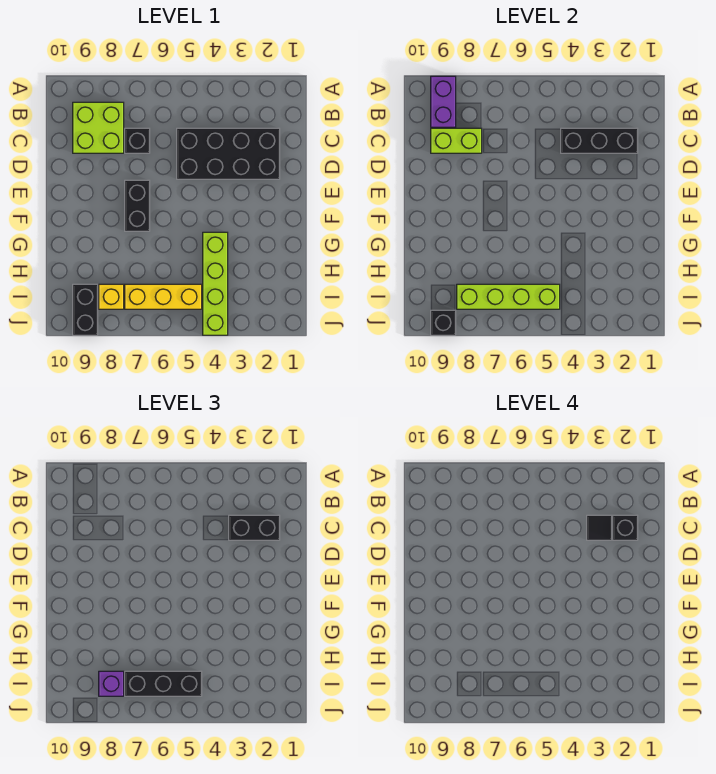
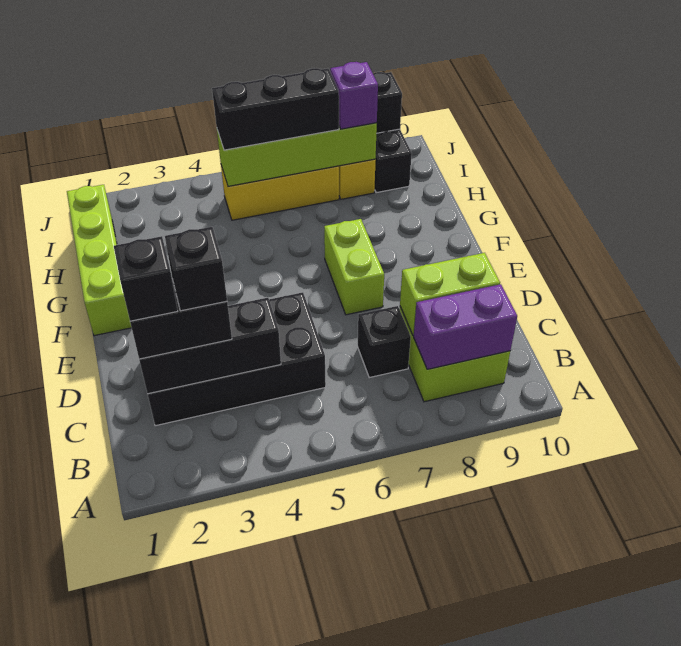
purple 1x2 brick [431,76,456,127] -> purple 1x2 brick turned to [414,284,517,369]
black 1x1 tile [587,515,612,540] -> black 1x1 brick [165,227,227,311]
black 1x2 brick [125,180,150,231] -> lime 1x2 brick [324,219,384,315]
lime 1x4 brick [203,232,228,335] -> lime 1x4 brick moved to [67,185,131,336]

